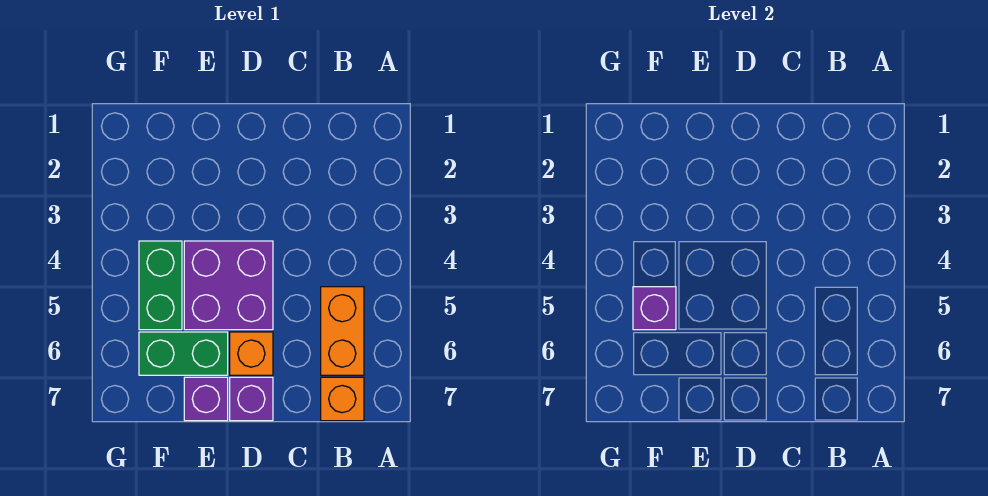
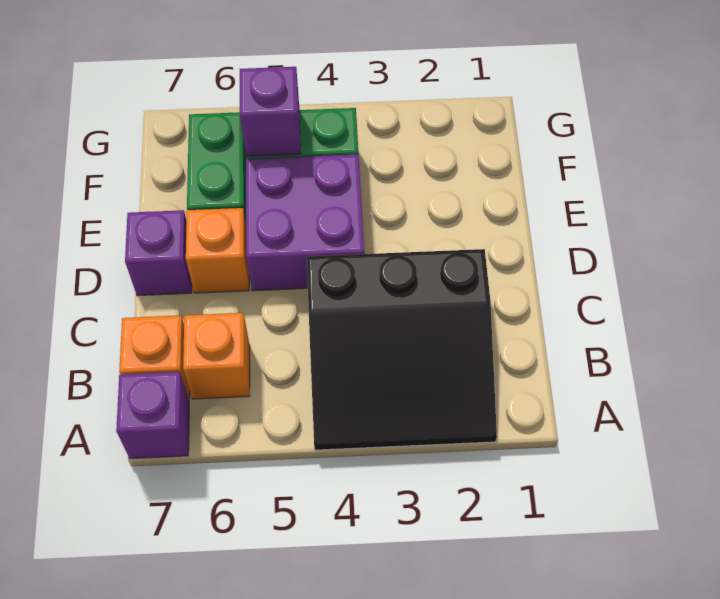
none -> black 3x3 slope [307,249,497,450]
orange 1x2 brick [321,287,364,375] -> orange 1x1 brick [183,313,250,399]
purple 1x1 brick [184,377,228,421] -> purple 1x1 brick moved to [116,372,189,459]

